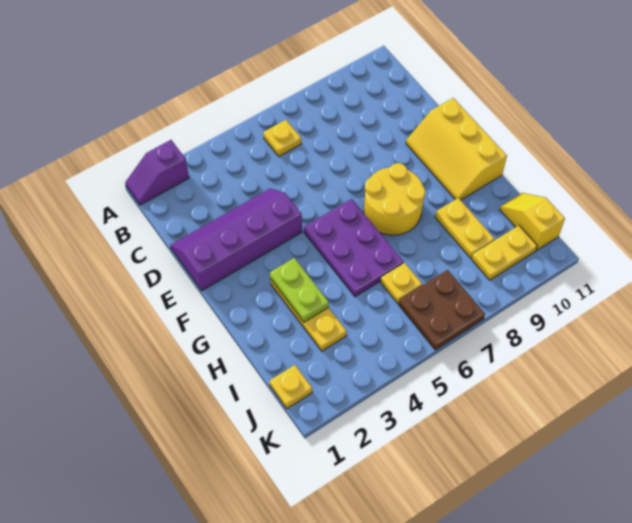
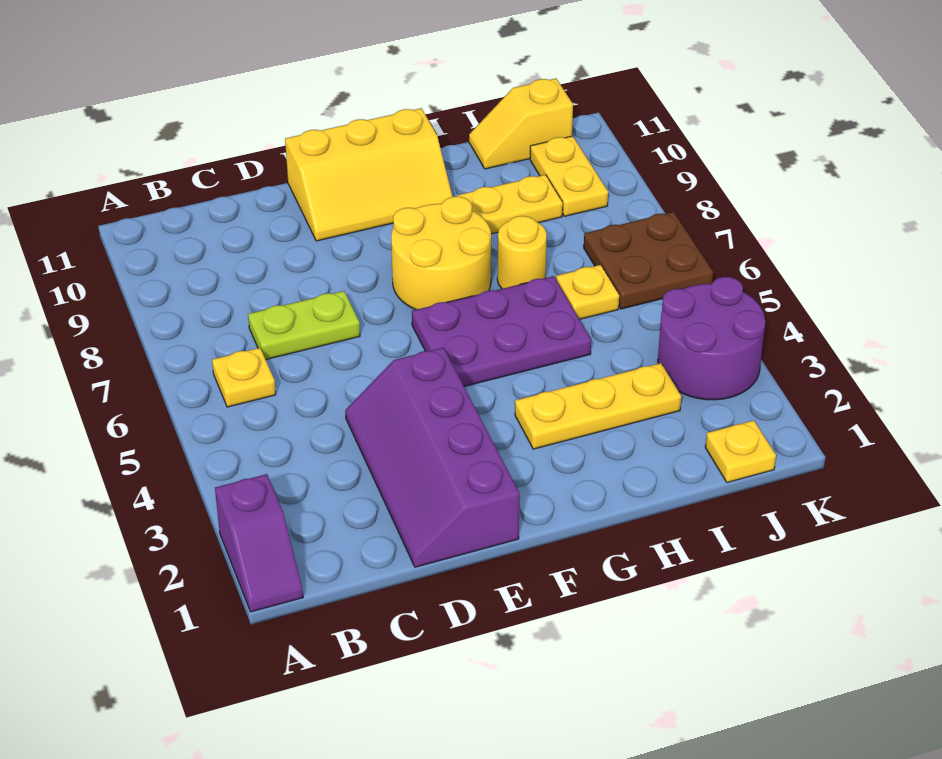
lime 1x2 plate [270,258,329,322] -> lime 1x2 plate moved to [248,291,360,360]
none -> yellow 1x1 round brick [497,216,547,289]
none -> purple 2x2 round brick [658,277,766,400]

